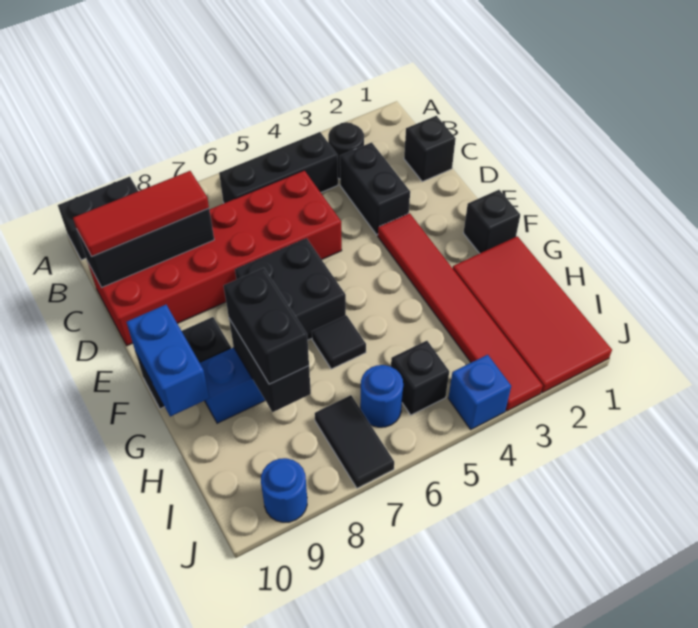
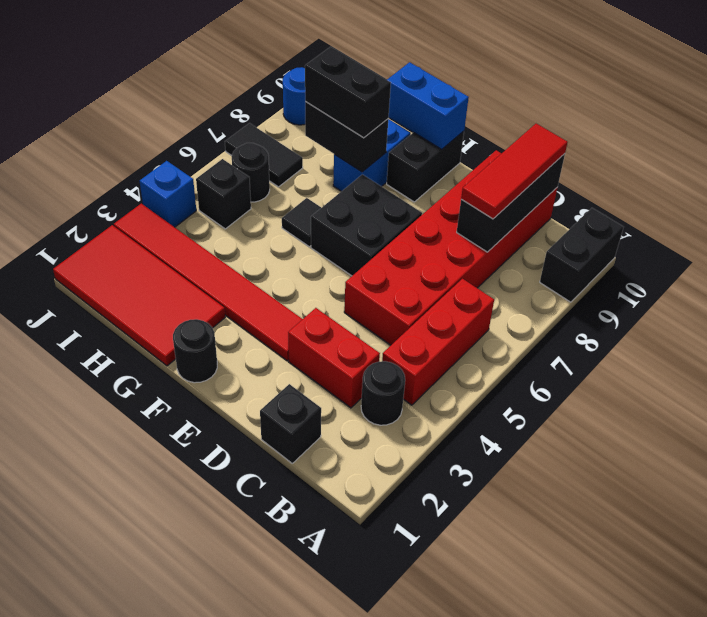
black 1x3 brick [219,132,338,203] -> red 1x3 brick [382,279,494,405]
black 1x2 brick [340,142,410,235] -> red 1x2 brick [288,308,380,408]
black 1x1 brick [464,190,520,253] -> black 1x1 round brick [173,319,217,383]
blue 1x1 round brick [360,365,403,427] -> black 1x1 round brick [232,143,270,202]

